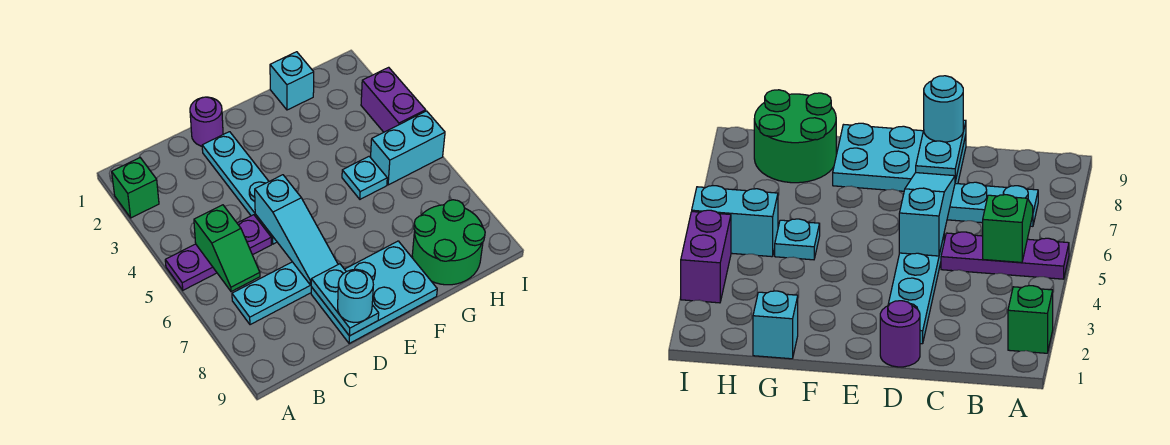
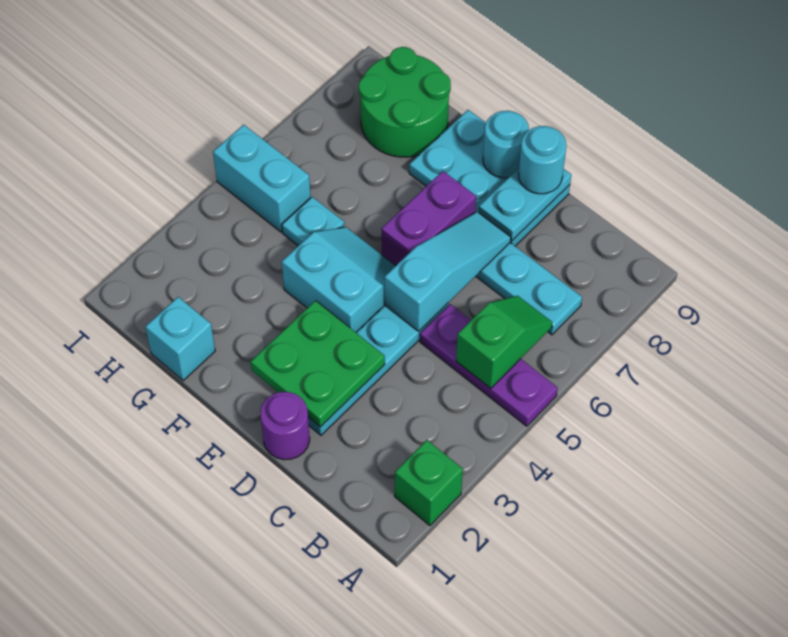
none -> green 2x2 plate [251,301,385,427]
none -> cyan 2x2 slope [282,227,396,333]
none -> cyan 1x1 round brick [483,111,529,178]
purple 1x2 brick [361,67,426,132] -> purple 1x2 brick moved to [381,171,476,265]

